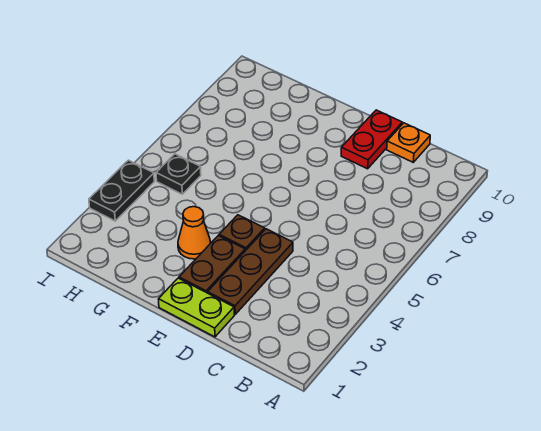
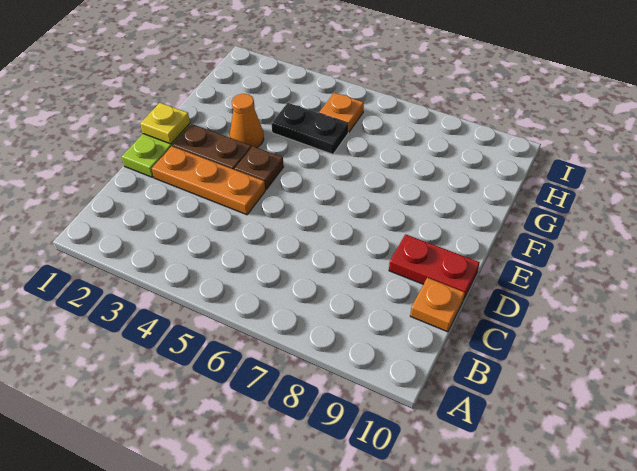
brown 1x3 plate [208,229,293,314] -> orange 1x3 plate [152,146,265,215]
none -> yellow 1x1 plate [140,103,190,144]
black 1x1 plate [156,154,201,194] -> orange 1x1 plate [319,93,364,132]
black 1x2 plate [89,160,154,221] -> black 1x2 plate moved to [272,103,348,154]

